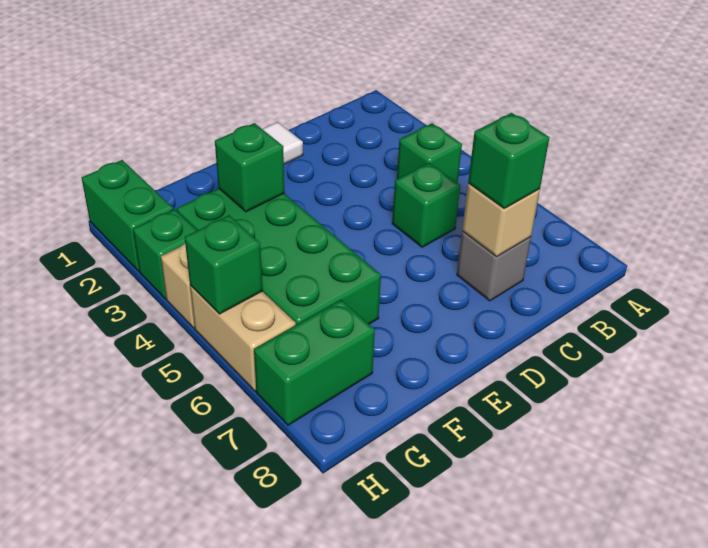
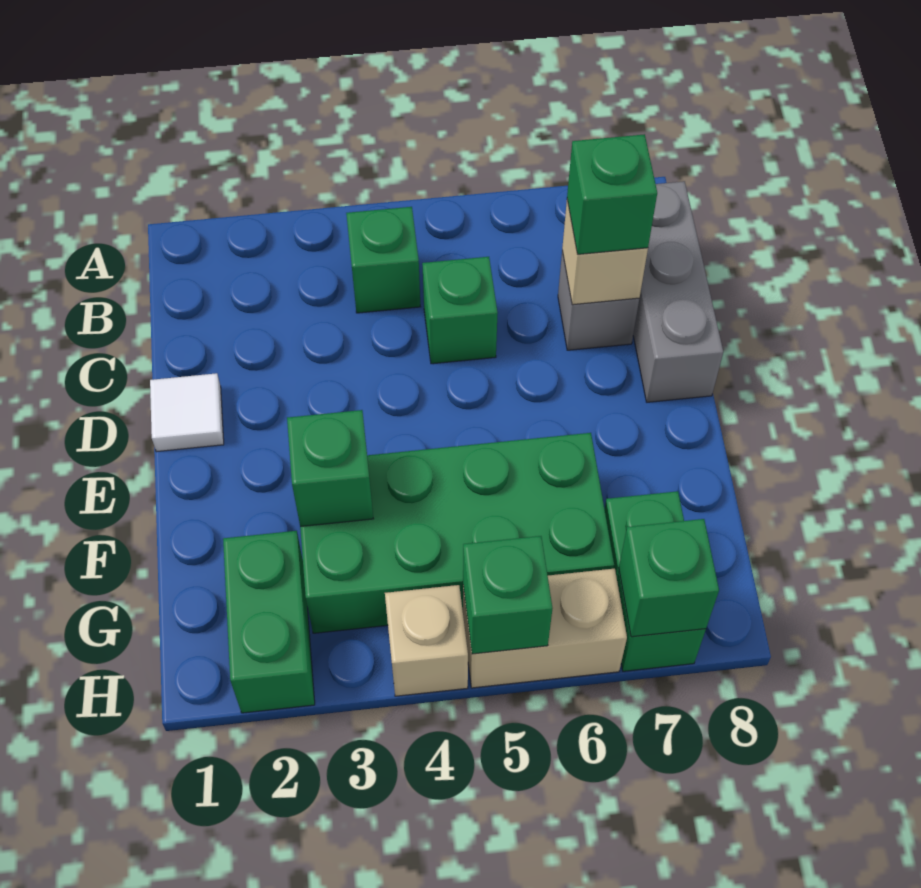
none -> grey 1x3 brick [633,181,723,402]
green 1x2 brick [82,160,173,271] -> green 1x2 brick turned to [223,531,315,713]
green 1x1 brick [133,209,197,299] -> green 1x1 brick moved to [619,519,719,637]

